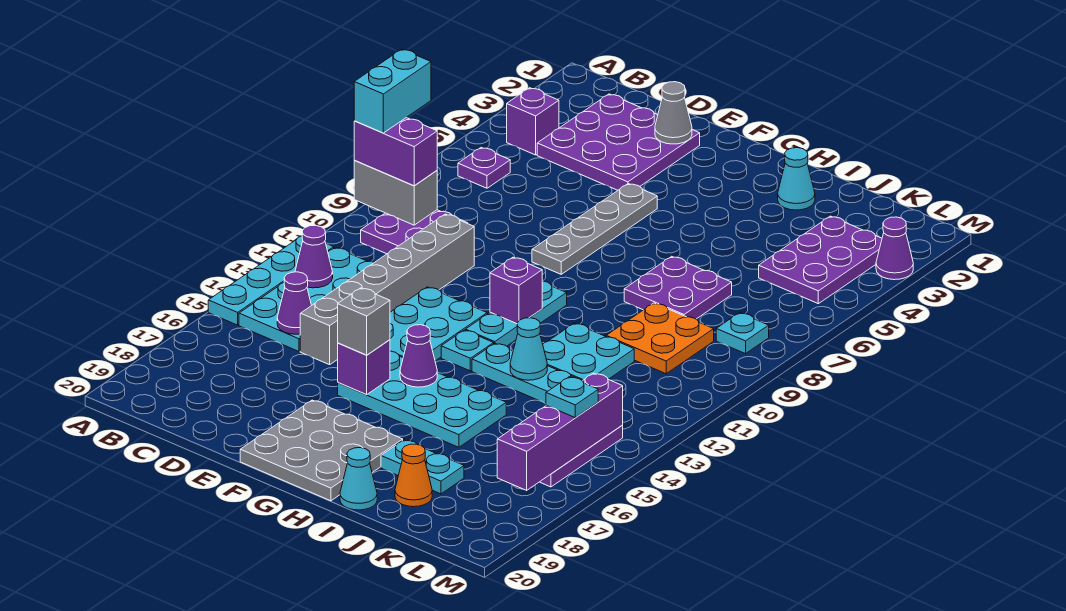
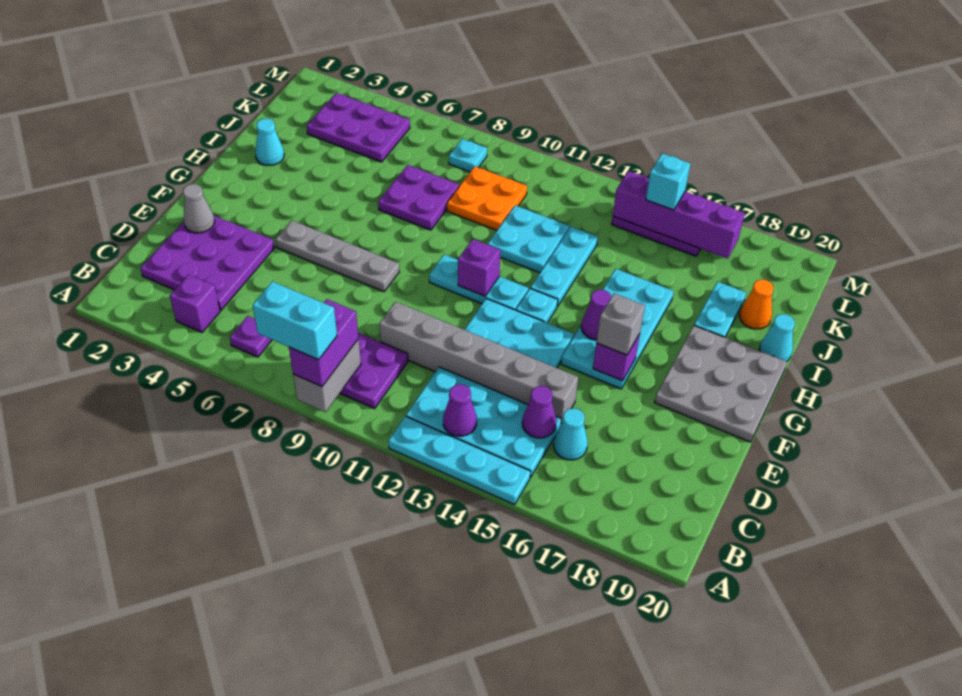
cyan 1x1 cone [510,318,547,380] -> cyan 1x1 cone moved to [554,408,588,460]
cyan 1x1 plate [546,377,598,417] -> cyan 1x1 brick [646,153,690,210]
purple 1x1 cone [876,217,913,280] -> none

